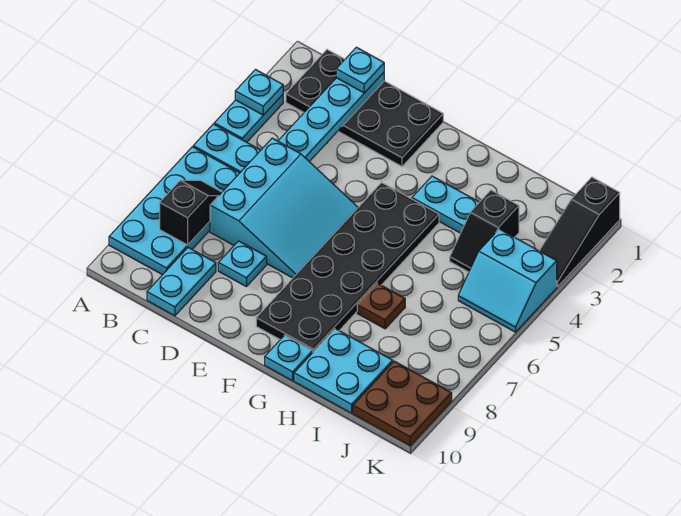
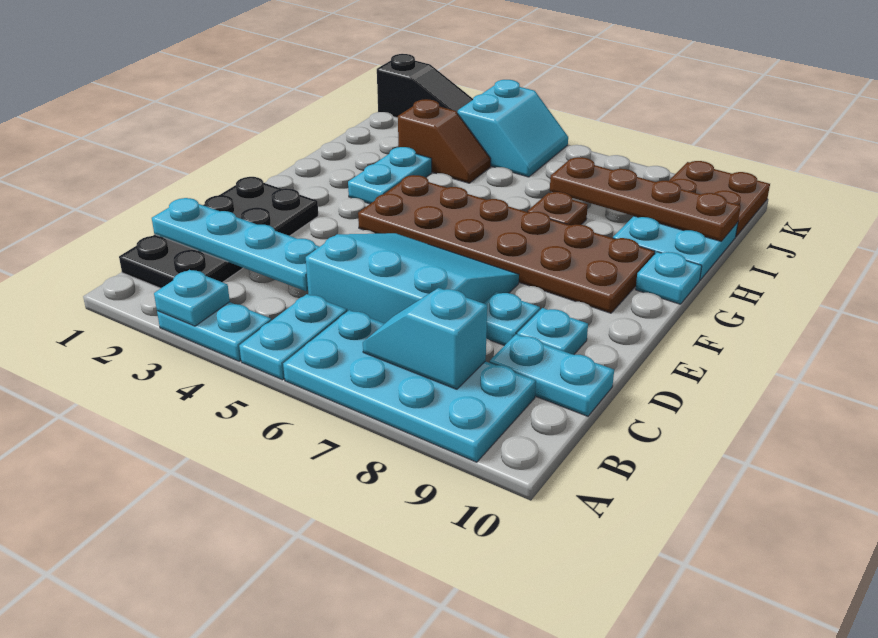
black 1x2 slope [160,180,222,245] -> cyan 1x2 slope [363,288,487,389]
cyan 1x1 plate [336,47,384,93] -> cyan 1x1 plate moved to [517,308,588,355]
black 2x6 plate [256,183,439,352] -> brown 2x6 plate [358,175,655,313]
black 1x2 slope [450,190,519,272] -> brown 1x2 slope [398,99,491,183]
none -> brown 1x4 plate [550,157,741,241]

